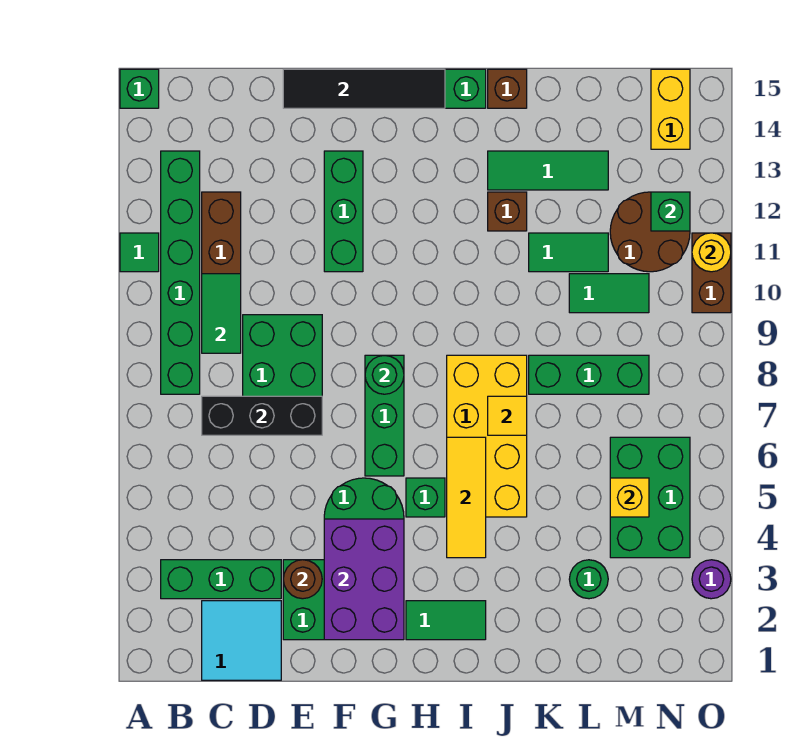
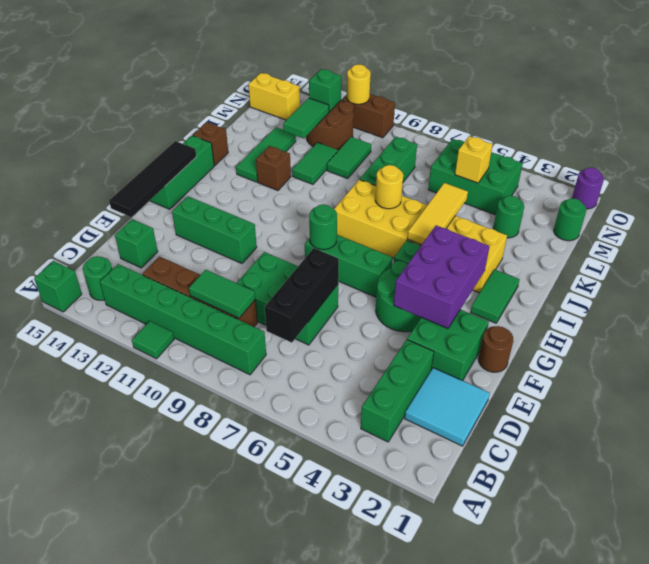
none -> green 1x1 round brick [83,256,112,300]
none -> green 1x1 brick [115,219,158,268]
brown 1x1 round brick [283,560,322,599] -> brown 1x1 round brick moved to [478,326,513,372]
purple 2x3 brick [324,519,404,640] -> purple 2x3 brick turned to [394,225,490,328]
yellow 1x3 tile [447,437,486,558] -> yellow 1x3 tile turned to [407,183,468,245]
yellow 2x4 brick [447,355,527,517] -> yellow 2x6 brick [334,180,507,293]
yellow 1x1 tile [488,396,527,435] -> yellow 1x1 round brick [375,165,403,209]
none -> green 1x2 tile [283,98,329,138]
none -> green 1x1 round brick [554,198,586,241]
purple 1x1 round brick [692,560,731,599] -> purple 1x1 round brick moved to [572,168,604,209]

